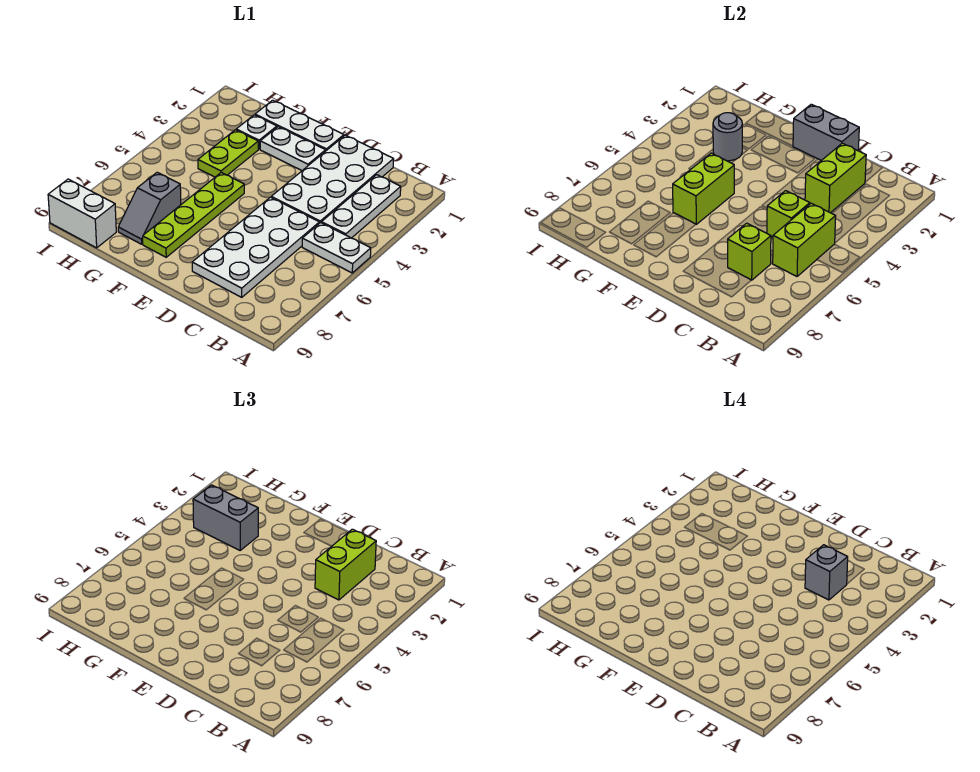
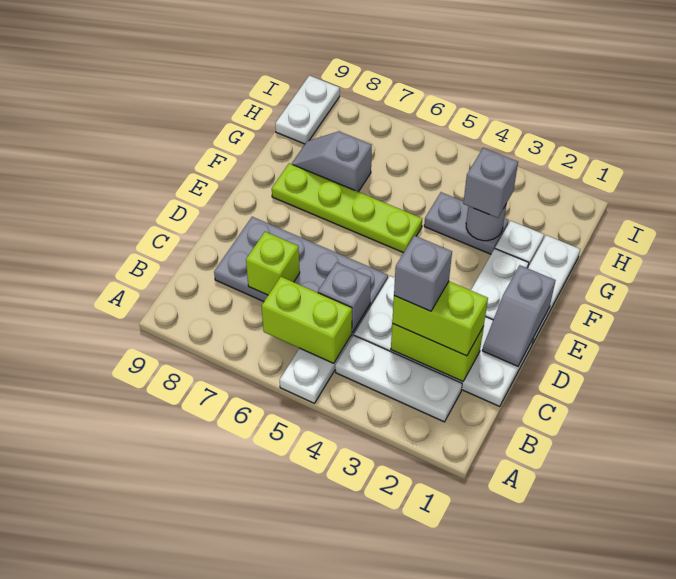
white 2x4 plate [192,197,319,297] -> grey 2x4 plate [214,217,388,337]
lime 1x1 brick [767,191,810,237] -> grey 1x1 brick [318,262,371,333]
grey 1x2 brick [793,104,859,160] -> grey 1x2 slope [482,265,556,366]
lime 1x2 brick [673,153,734,224] -> none
lime 1x2 plate [198,130,258,177] -> grey 1x2 plate [424,192,509,254]
grey 1x2 brick [193,485,258,550] -> grey 1x1 brick [463,148,518,218]
white 1x2 brick [48,179,116,248] -> white 1x2 plate [275,75,340,144]

